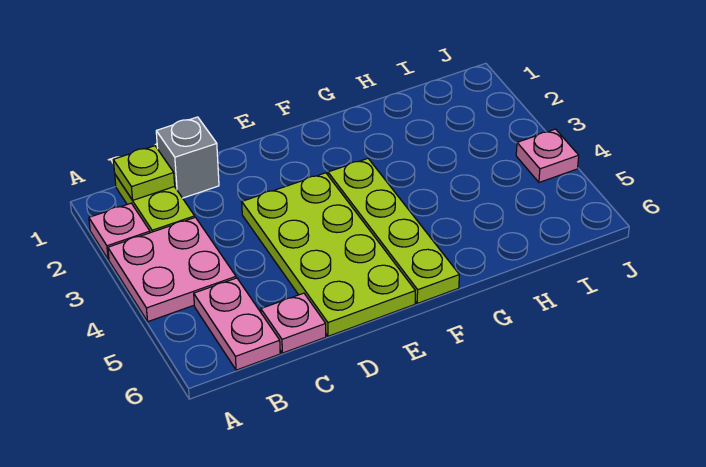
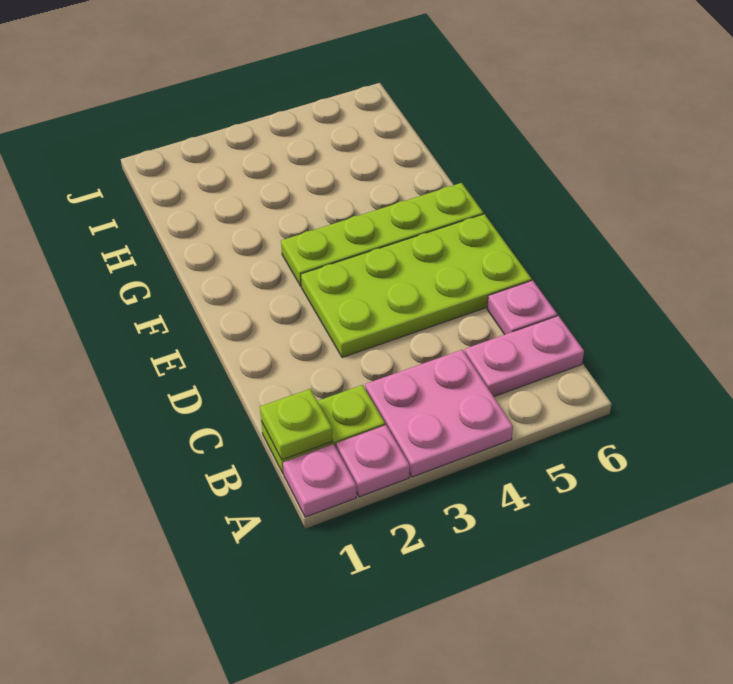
grey 1x1 brick [156,117,219,198] -> none
pink 1x1 plate [516,129,579,182] -> pink 1x1 plate moved to [283,444,356,517]

